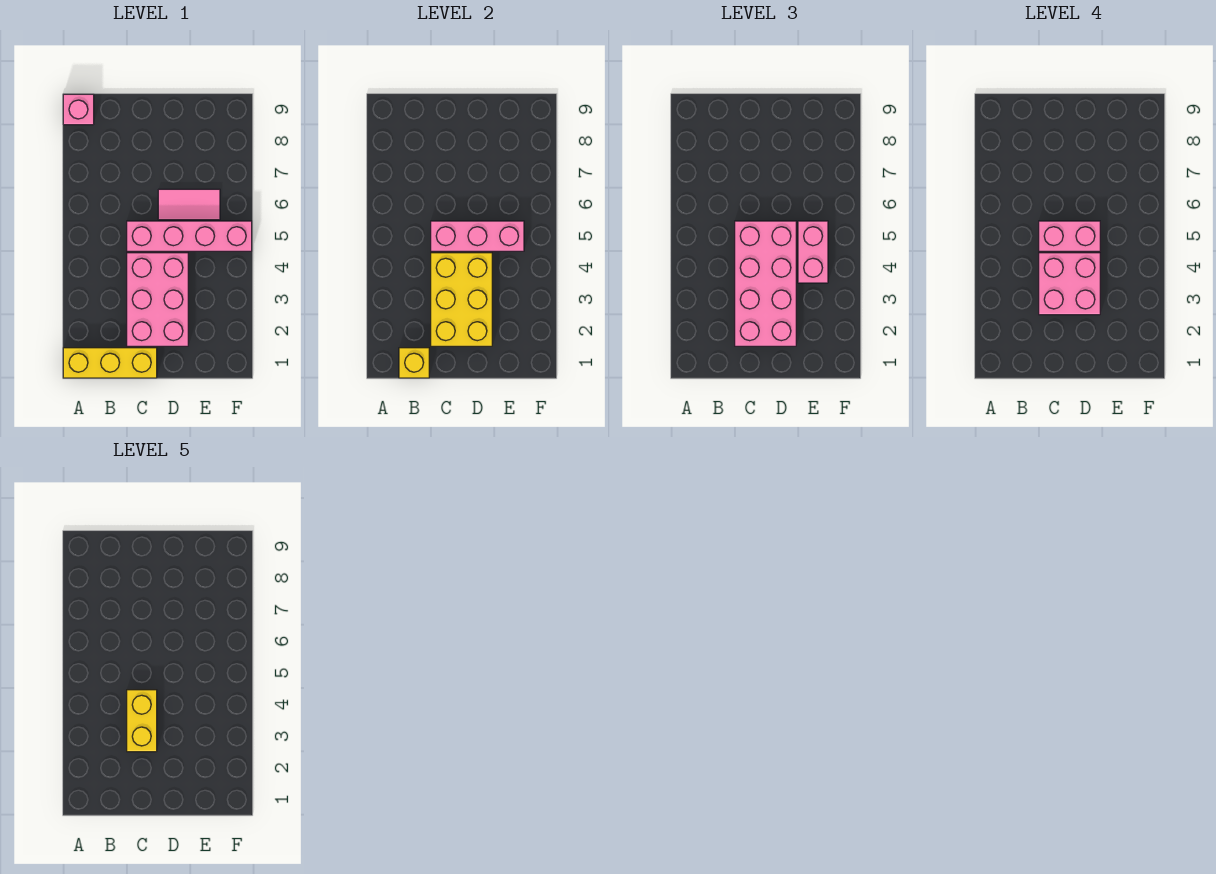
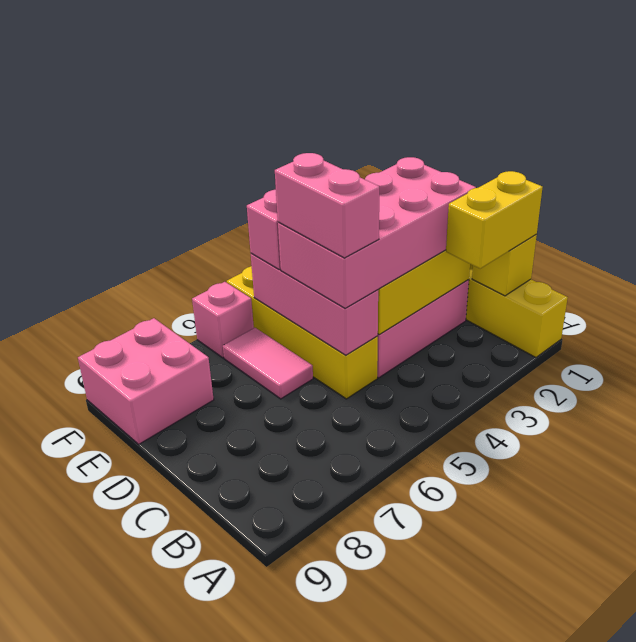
pink 1x1 brick [63,94,94,125] -> pink 1x1 brick moved to [192,282,254,358]
pink 2x2 brick [1039,253,1100,315] -> pink 2x2 brick moved to [78,318,214,444]
yellow 1x2 brick [127,690,157,752] -> yellow 1x2 brick moved to [446,171,543,269]
pink 1x4 brick [127,221,252,251] -> yellow 1x4 brick [227,266,378,399]

